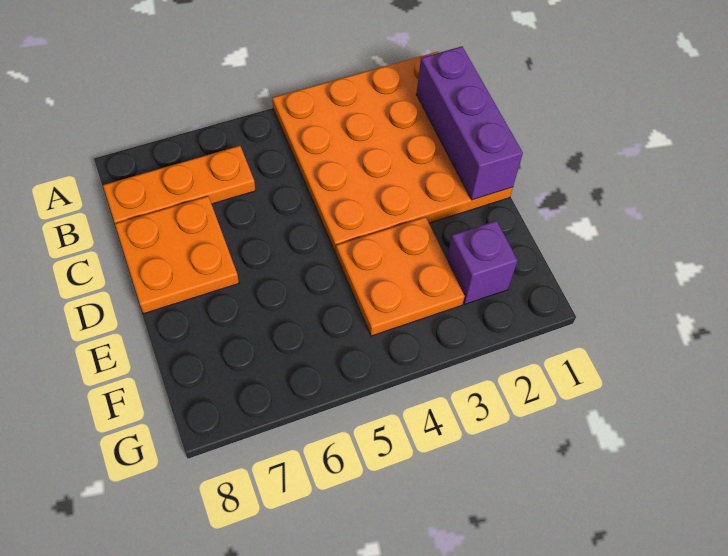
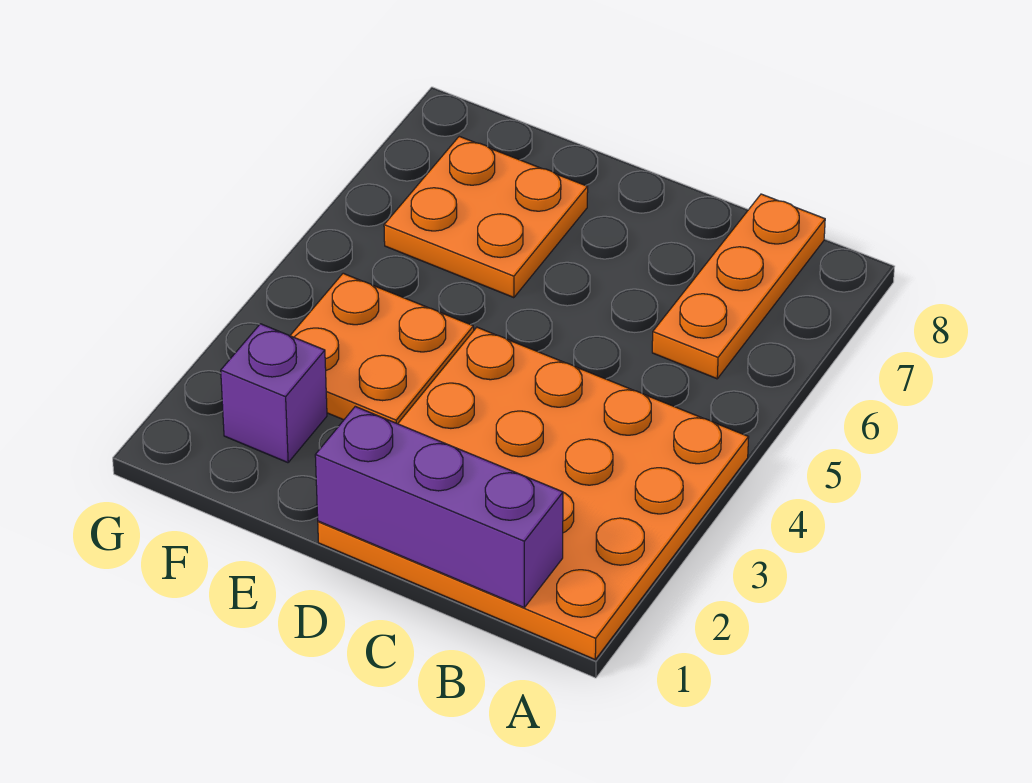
orange 2x2 plate [115,196,239,314] -> orange 2x2 plate moved to [384,136,588,298]

